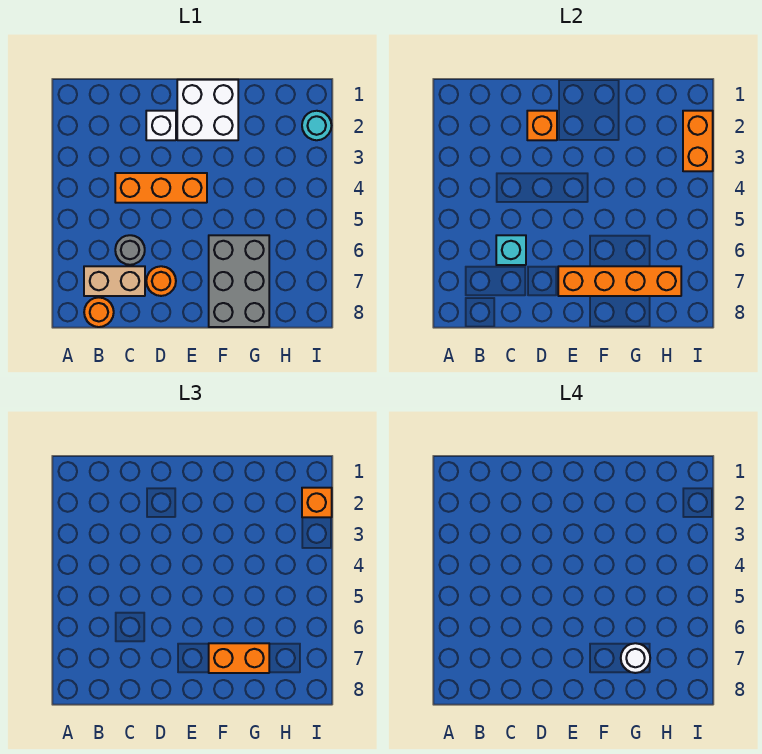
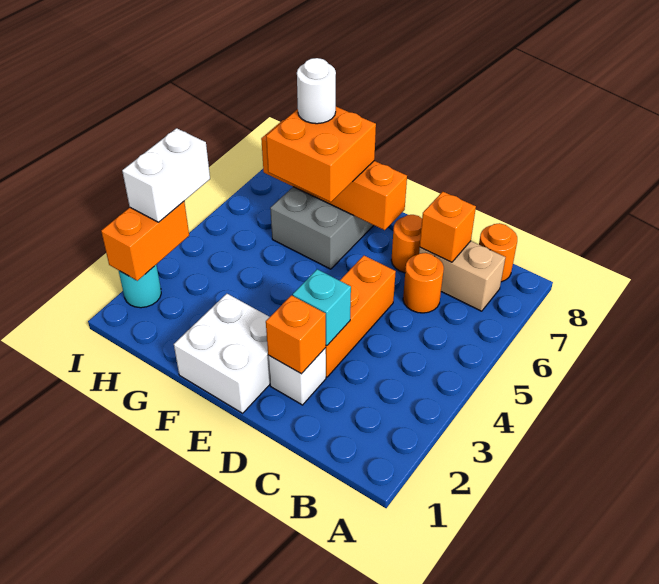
orange 1x3 brick [115,173,207,203] -> orange 1x3 brick turned to [326,256,396,377]
grey 1x1 round brick [115,235,145,265] -> orange 1x1 round brick [403,253,444,313]
cyan 1x1 brick [496,235,526,265] -> cyan 1x1 brick moved to [293,269,351,346]
orange 1x2 brick [209,643,269,673] -> orange 2x2 brick [266,107,376,202]
orange 1x1 brick [302,488,332,517] -> orange 1x1 brick moved to [420,192,476,262]
none -> white 1x2 brick [122,128,210,222]

